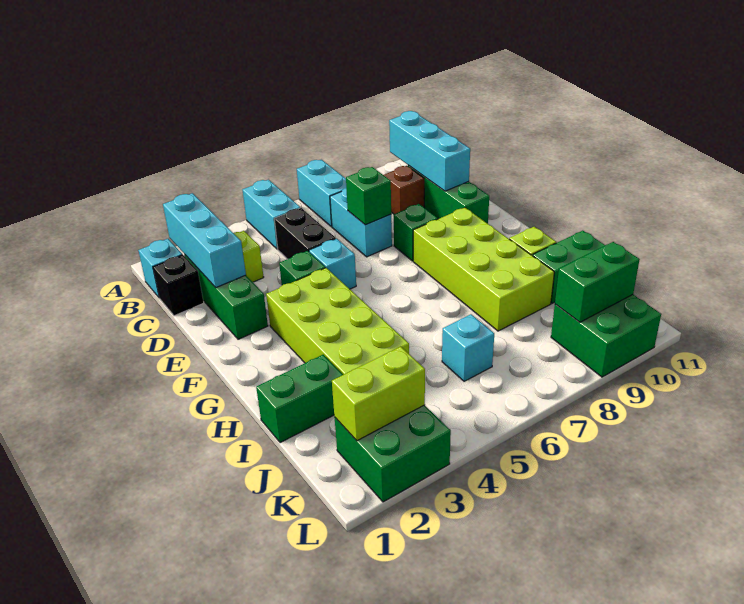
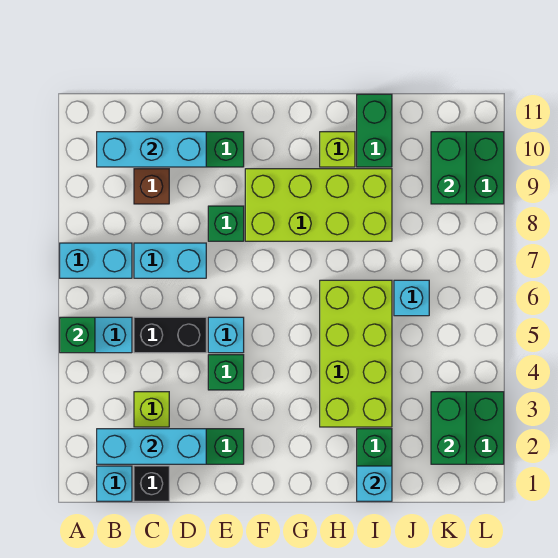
green 1x1 brick [346,167,391,225] -> green 1x1 brick moved to [60,317,95,353]
lime 2x4 brick [266,268,409,375] -> lime 2x4 brick turned to [320,280,392,427]
none -> cyan 1x1 brick [357,466,392,501]
lime 1x2 brick [332,347,425,441] -> green 1x2 brick [431,392,466,464]

